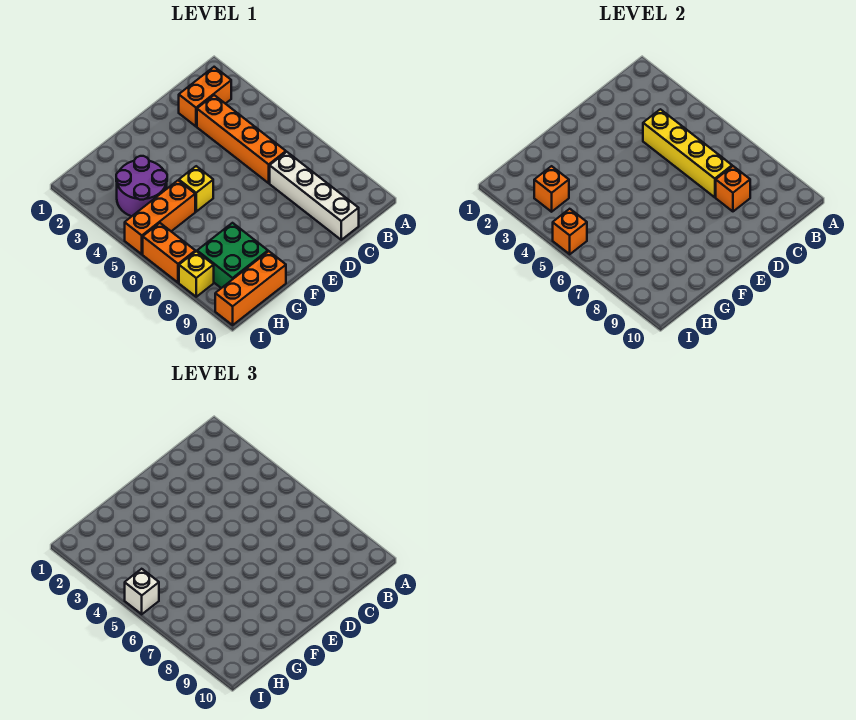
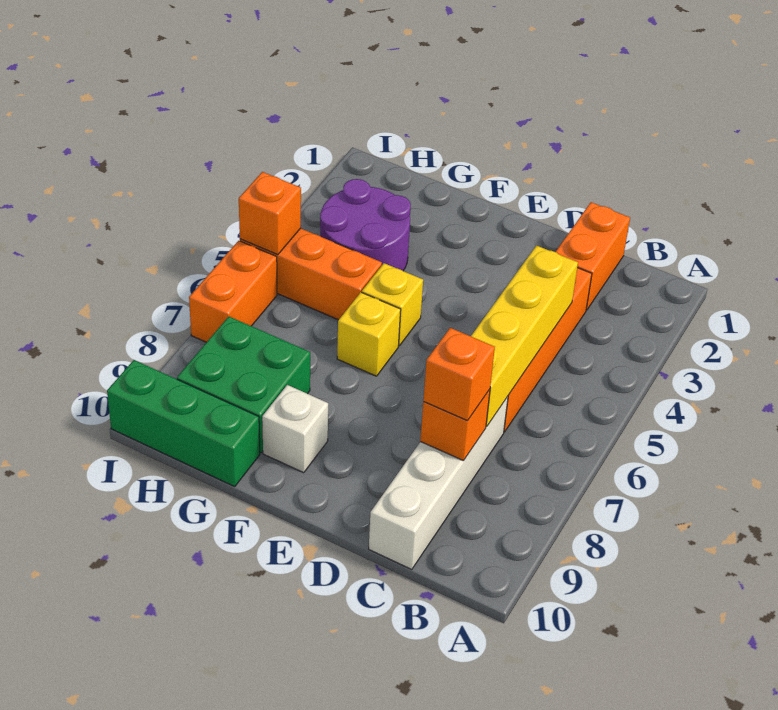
orange 1x2 brick [179,67,231,126] -> orange 1x2 brick turned to [556,202,630,310]
orange 1x3 brick [215,251,286,325] -> green 1x3 brick [107,360,260,486]
orange 1x1 brick [534,166,569,212] -> orange 1x1 brick moved to [423,328,495,421]
white 1x1 brick [125,569,159,614] -> white 1x1 brick moved to [262,385,328,473]
yellow 1x1 brick [179,251,214,297] -> yellow 1x1 brick moved to [337,292,401,376]

